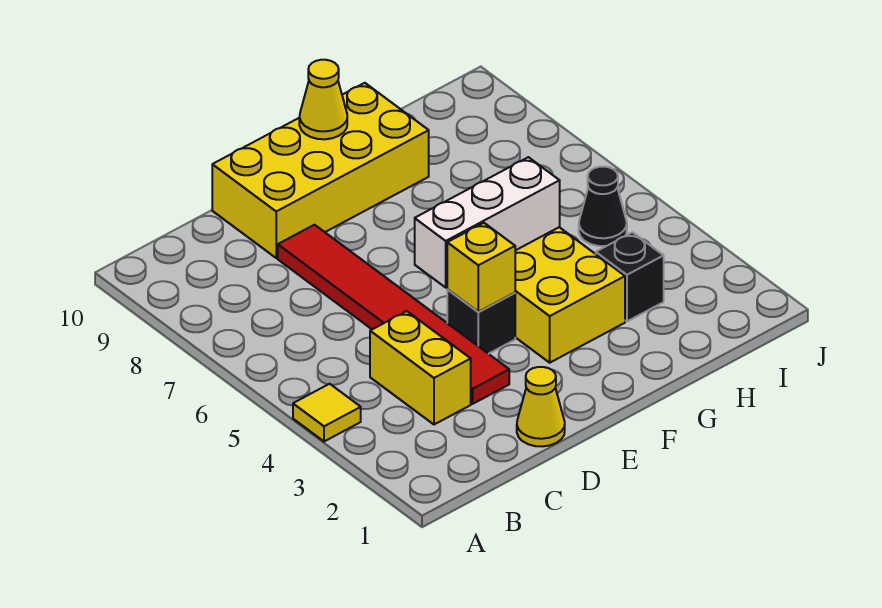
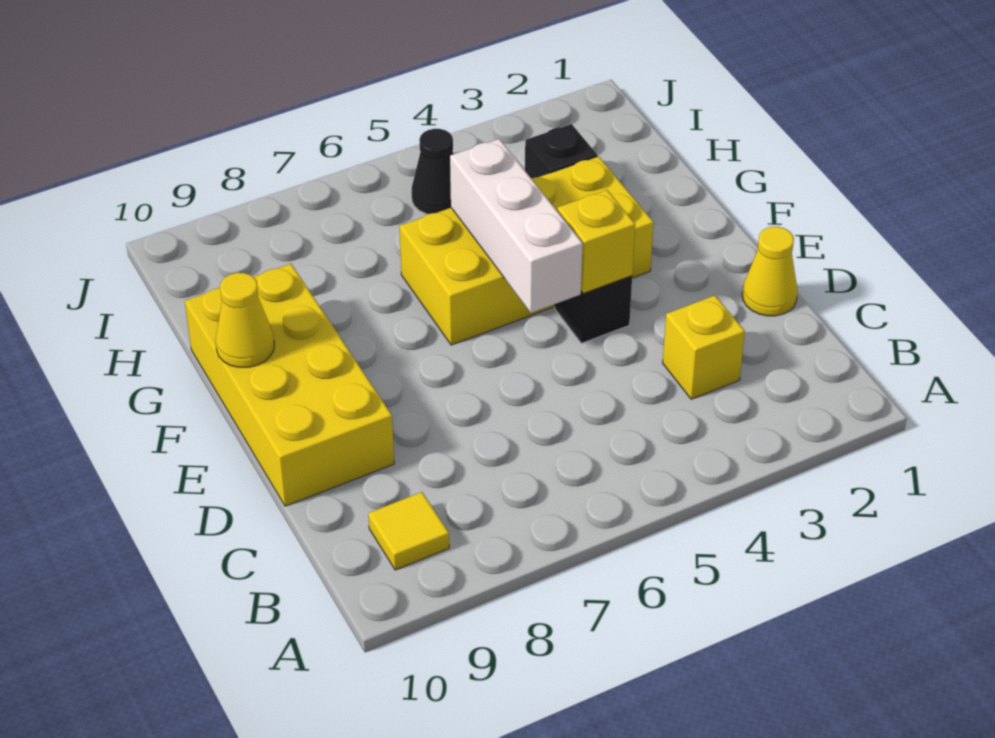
yellow 1x1 tile [293,384,361,441] -> yellow 1x1 tile moved to [368,492,449,570]
yellow 1x2 brick [370,311,471,425] -> yellow 1x1 brick [663,296,745,399]
red 1x6 tile [278,225,509,404] -> none

